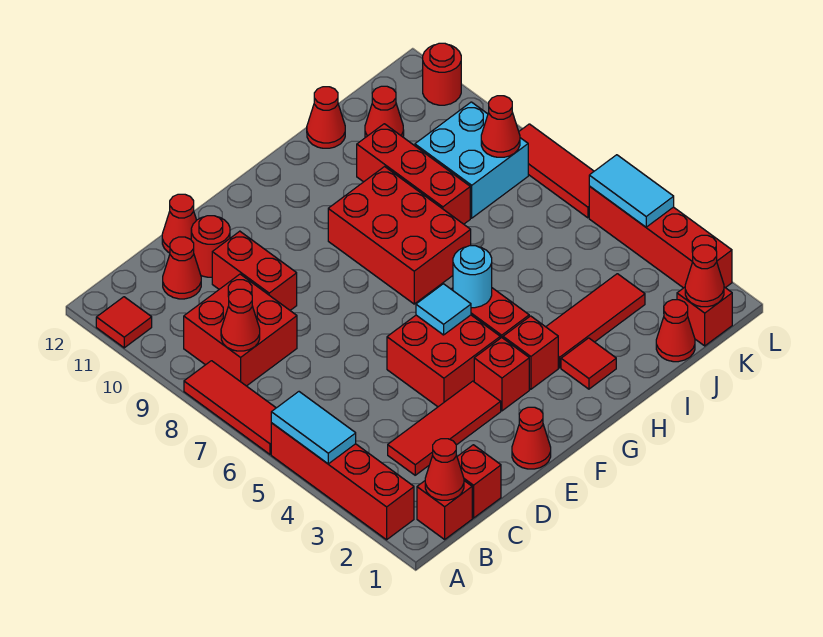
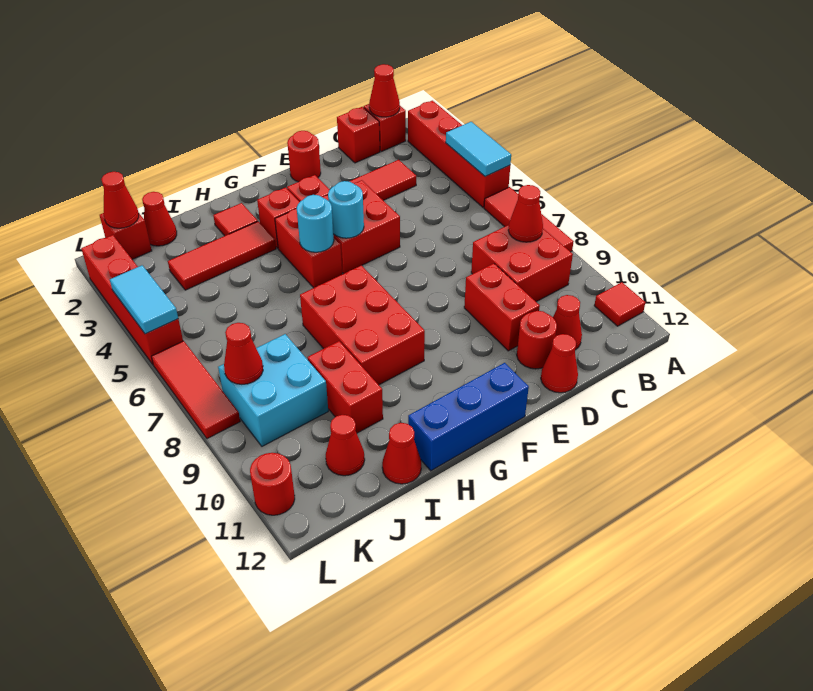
red 1x1 cone [512,407,551,469] -> red 1x1 round brick [287,131,321,182]
cyan 1x1 tile [416,284,471,335] -> cyan 1x1 round brick [328,181,364,238]
none -> blue 1x3 brick [408,363,529,471]
red 1x3 brick [357,124,470,224] -> red 1x2 brick [307,341,383,433]

